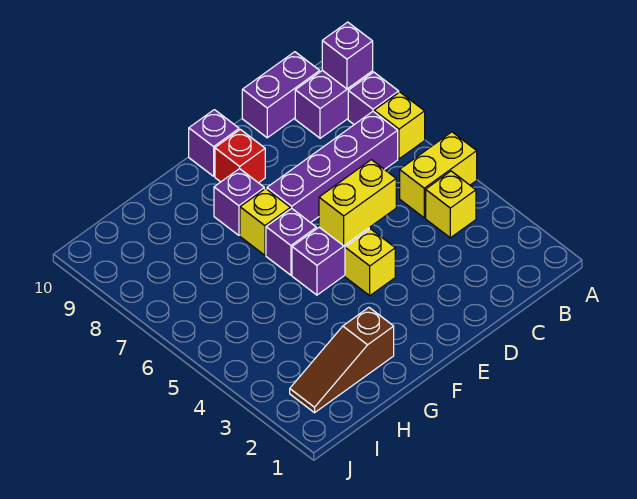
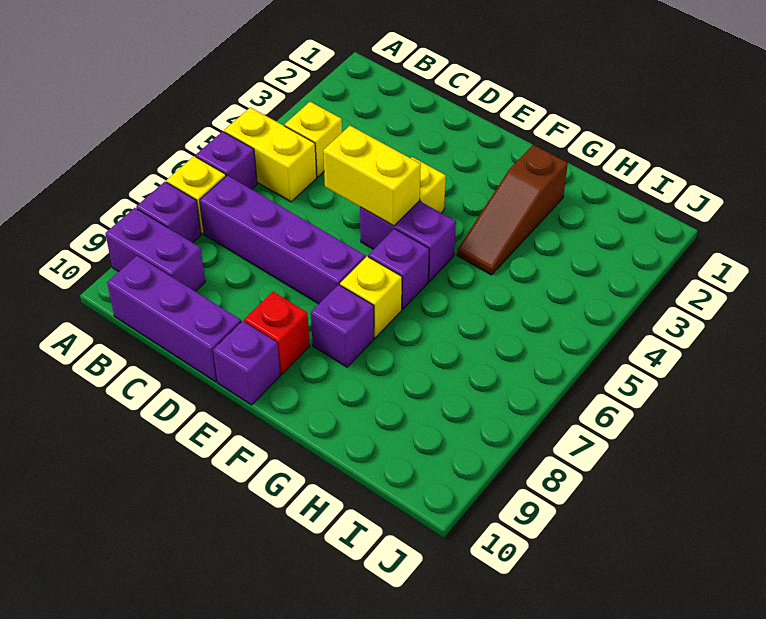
purple 1x1 brick [322,22,373,89] -> purple 1x1 brick moved to [196,131,257,189]
purple 1x2 brick [242,52,320,138] -> purple 1x3 brick [107,255,241,382]
brown 1x3 slope [290,308,394,413] -> brown 1x3 slope turned to [457,145,568,275]

